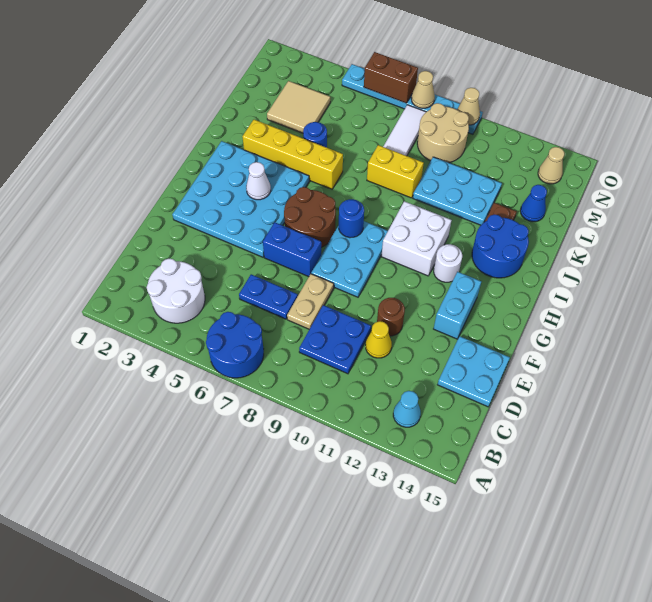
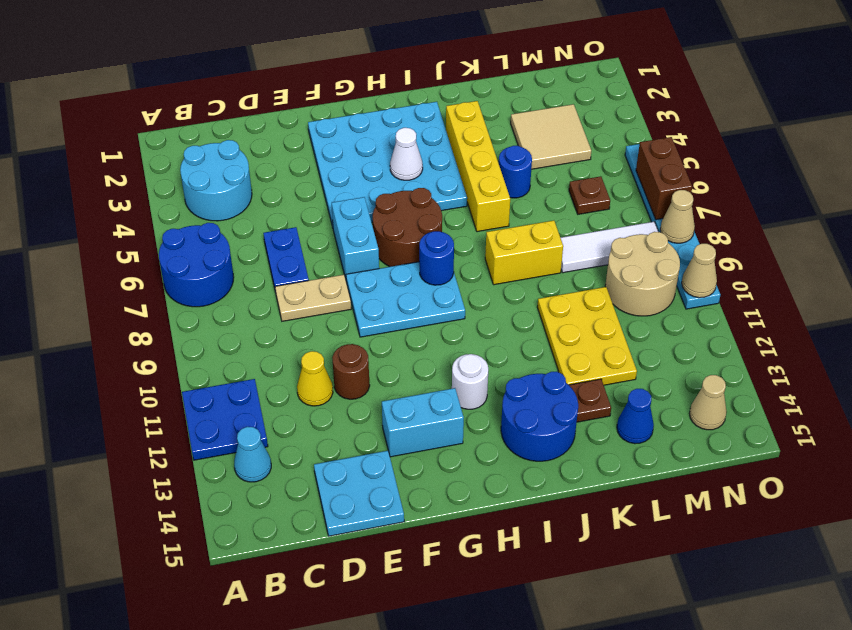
white 2x2 round brick [147,259,205,323] -> cyan 2x2 round brick [180,140,252,221]
blue 2x2 plate [299,305,371,374] -> blue 2x2 plate moved to [182,379,268,460]
blue 1x2 brick [263,222,321,277] -> cyan 1x2 brick [332,197,379,279]
white 2x2 brick [381,201,451,276] -> none
yellow 1x2 brick [367,145,424,198] -> yellow 1x2 brick turned to [485,220,563,285]
cyan 2x3 plate [413,157,502,225] -> yellow 2x3 plate [537,287,637,385]
none -> brown 1x1 plate [569,176,610,214]

